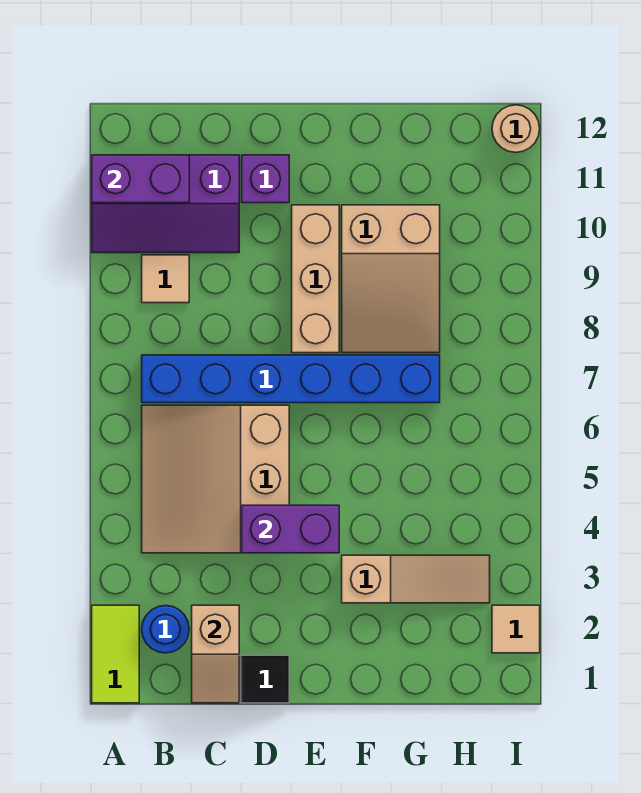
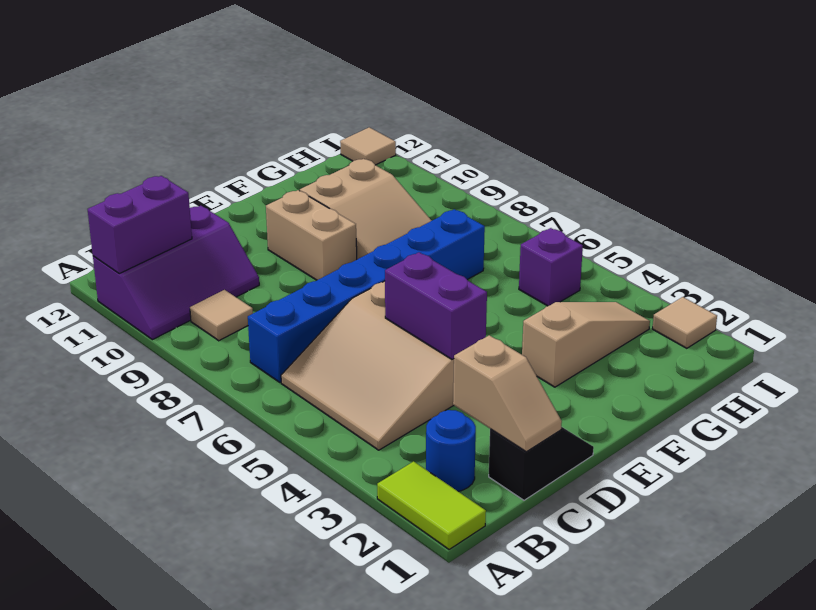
purple 1x2 brick [242,505,339,553] -> purple 1x2 brick turned to [385,252,487,359]
purple 1x1 brick [242,155,289,203] -> purple 1x1 brick moved to [519,228,583,306]
tan 1x3 brick [292,205,339,353] -> tan 1x2 brick [266,190,357,280]
tan 1x1 round brick [492,105,540,152] -> tan 1x1 tile [340,127,396,165]

